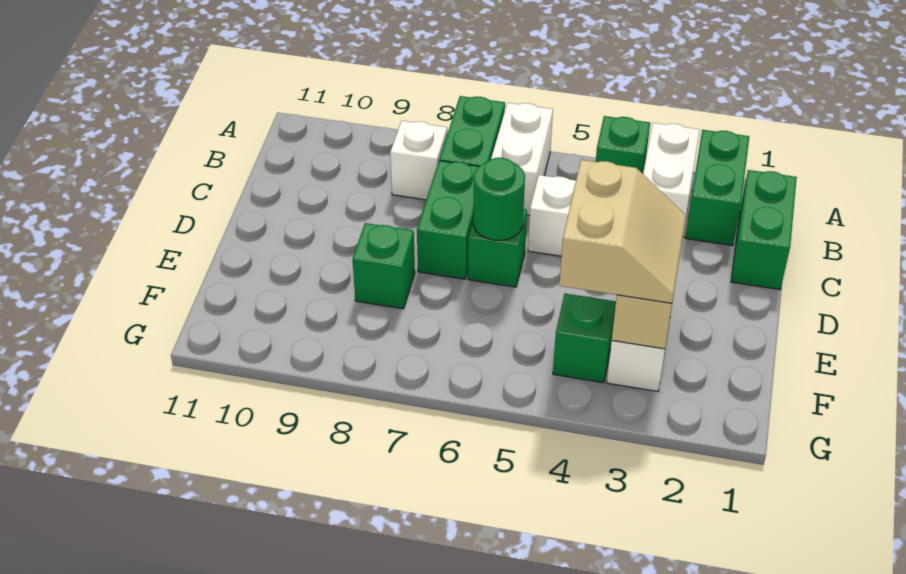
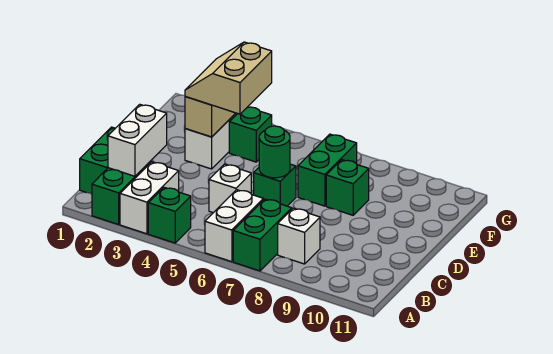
none -> white 1x2 brick [108,104,167,176]
green 1x2 brick [417,161,479,279] -> green 1x2 brick moved to [298,134,357,206]

